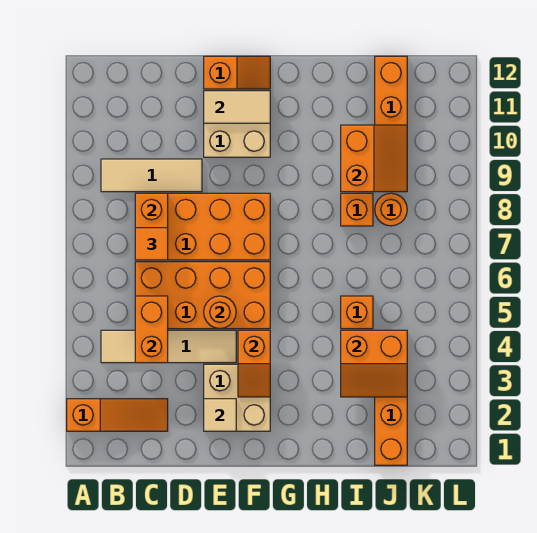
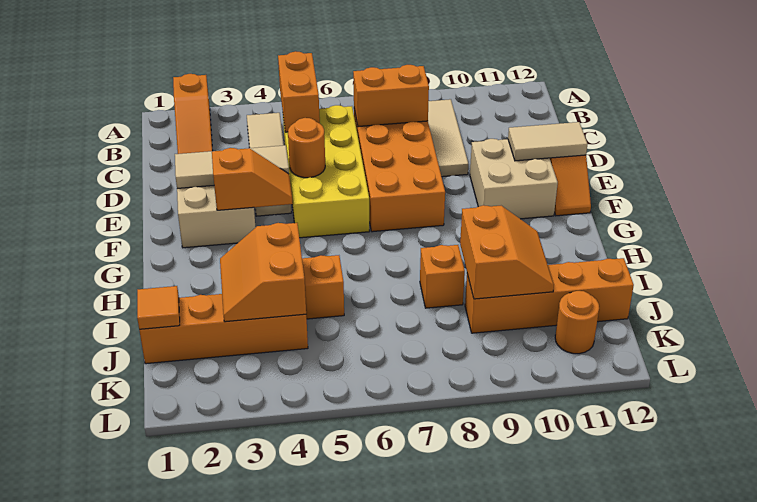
orange 1x2 brick [135,296,168,363] -> orange 1x2 brick turned to [278,51,320,132]
orange 2x4 brick [135,262,270,329] -> yellow 2x4 brick [283,105,369,238]
orange 1x1 tile [135,228,168,260] -> orange 1x1 tile moved to [137,286,180,329]
tan 1x1 tile [204,399,236,431] -> tan 1x3 tile [175,145,289,188]
tan 1x2 tile [204,91,270,123] -> tan 1x2 tile turned to [508,122,588,161]
orange 1x2 slope [238,330,270,397] -> orange 1x2 slope turned to [212,148,293,210]
orange 2x2 slope [341,125,407,192] -> orange 2x2 slope turned to [460,205,554,299]
orange 1x1 round brick [375,193,407,226] -> orange 1x1 round brick moved to [555,291,599,354]

